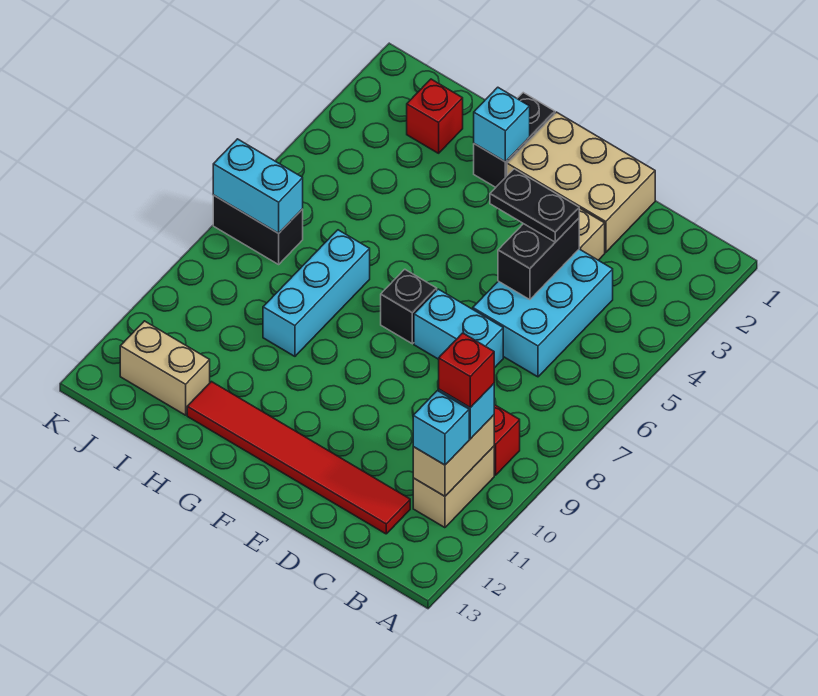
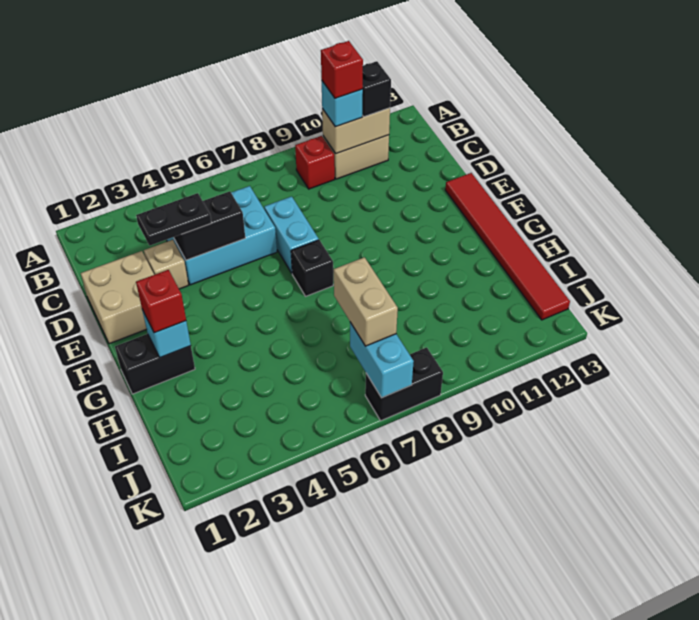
cyan 1x1 brick [413,391,469,465] -> black 1x1 brick [362,61,391,117]
red 1x6 tile [187,382,410,534] -> red 1x6 tile moved to [445,173,570,320]
tan 2x3 brick [507,112,655,252] -> tan 2x2 brick [81,251,154,344]
black 1x2 plate [490,169,579,242] -> black 1x2 plate turned to [136,193,211,246]
cyan 1x3 brick [263,230,370,356] -> none
red 1x1 brick [407,79,463,153] -> red 1x1 brick moved to [136,270,186,333]
tan 1x2 brick [120,321,210,415] -> tan 1x2 brick moved to [333,257,398,346]
black 1x2 brick [213,195,303,264] -> black 1x2 brick turned to [365,347,443,421]

